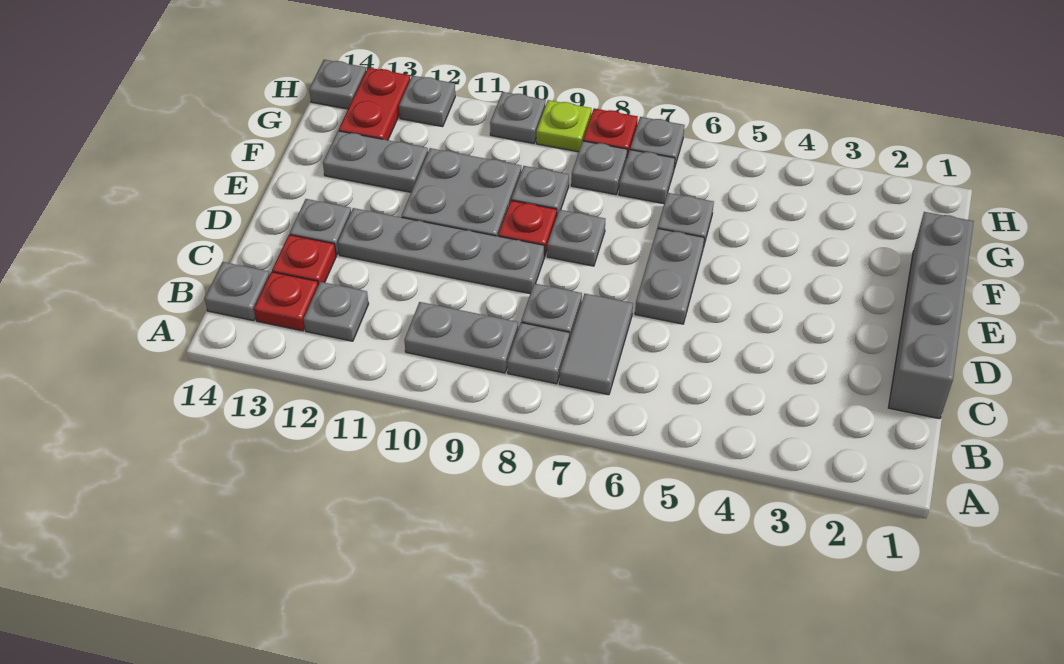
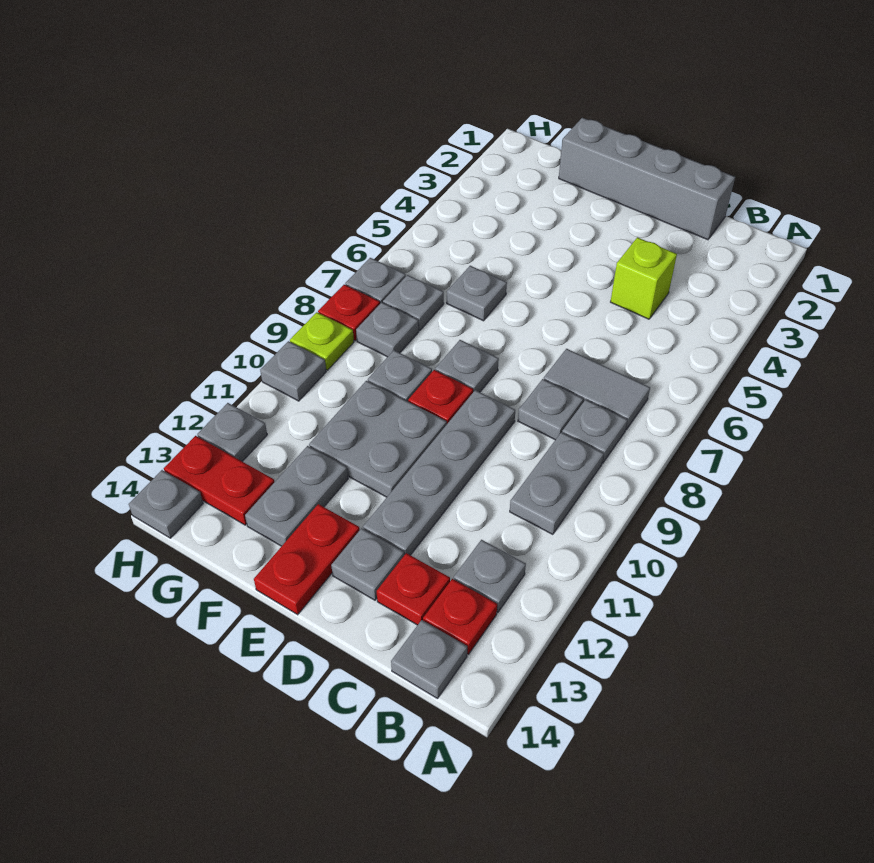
none -> lime 1x1 brick [611,237,677,319]
grey 1x2 plate [635,228,704,324] -> none
none -> red 1x2 plate [254,504,360,615]

